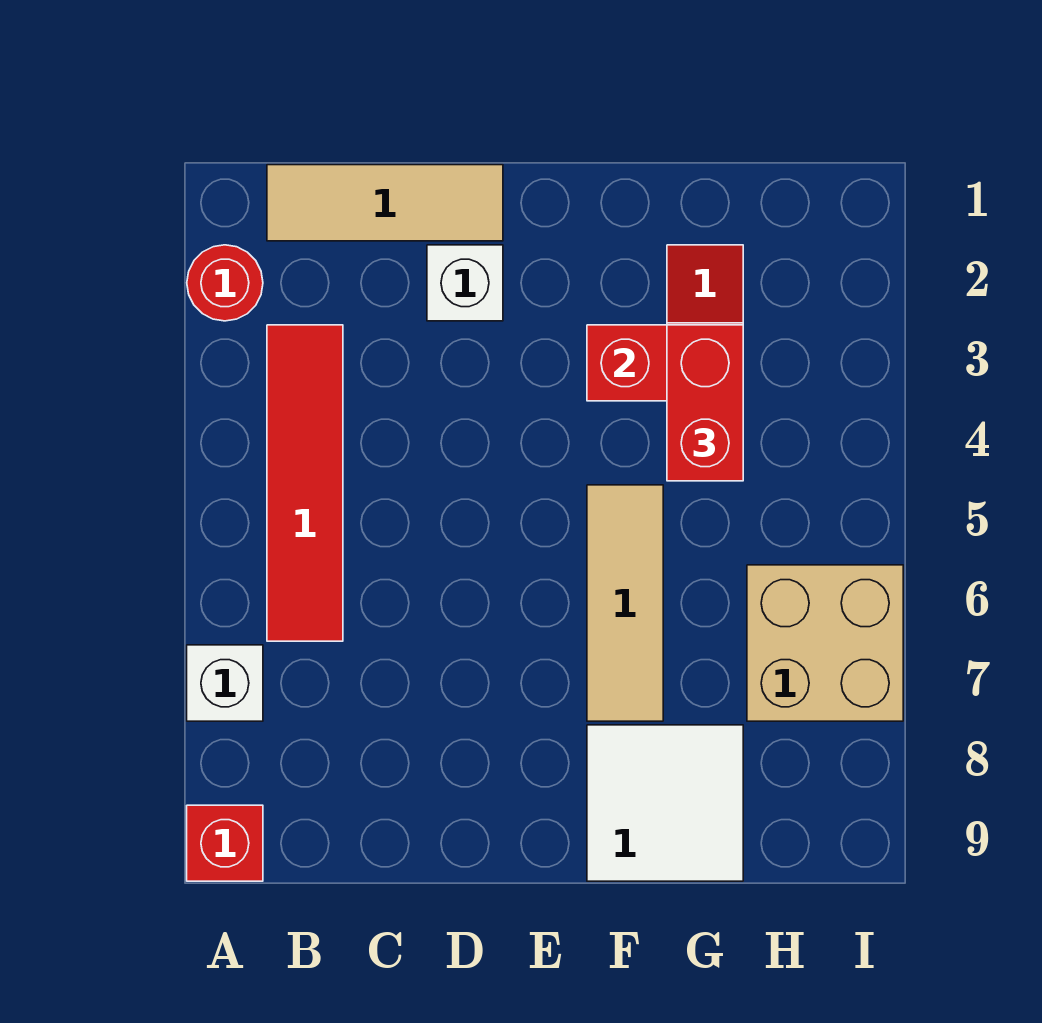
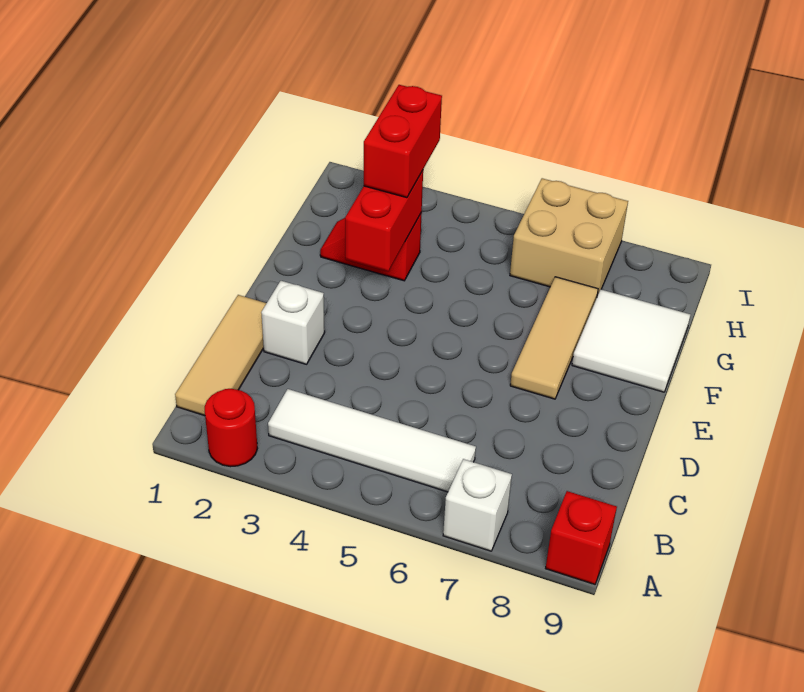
red 1x4 tile [267,325,343,641] -> white 1x4 tile [268,389,476,492]
tan 1x3 tile [587,485,663,721] -> tan 1x3 tile turned to [510,277,598,399]
red 1x2 brick [667,325,743,481] -> red 1x2 brick turned to [364,85,442,198]

